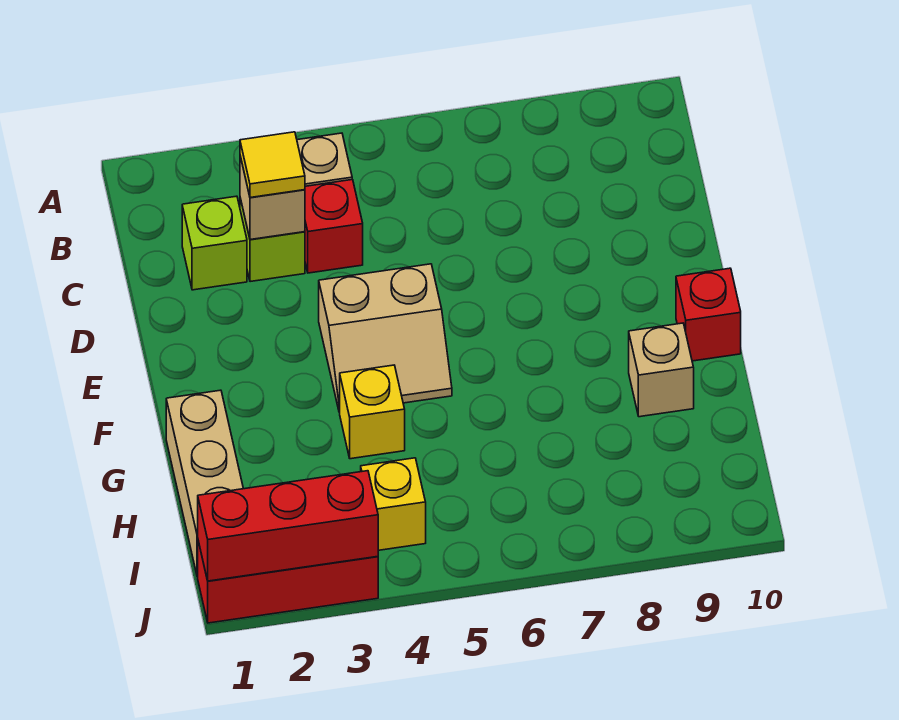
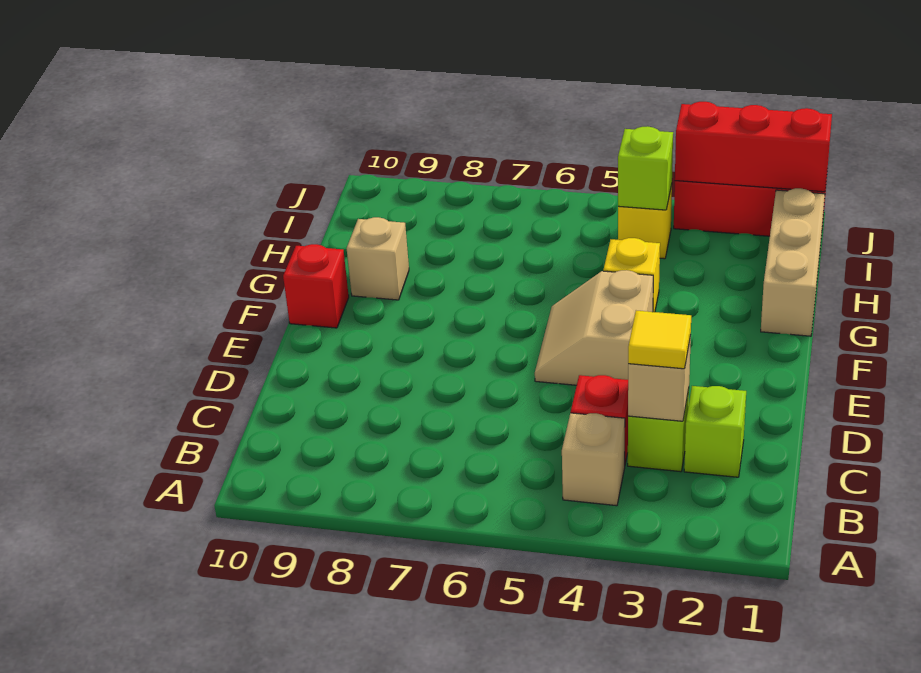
tan 2x2 slope [319,264,452,412] -> tan 2x2 slope turned to [535,270,653,385]
none -> lime 1x1 brick [618,126,673,210]

